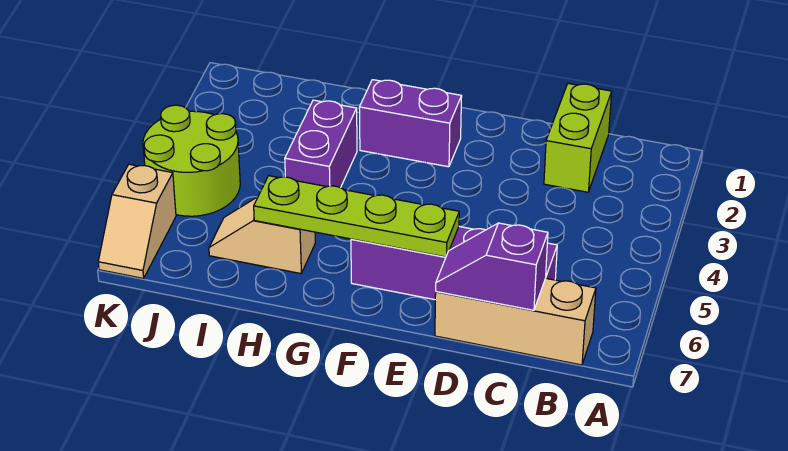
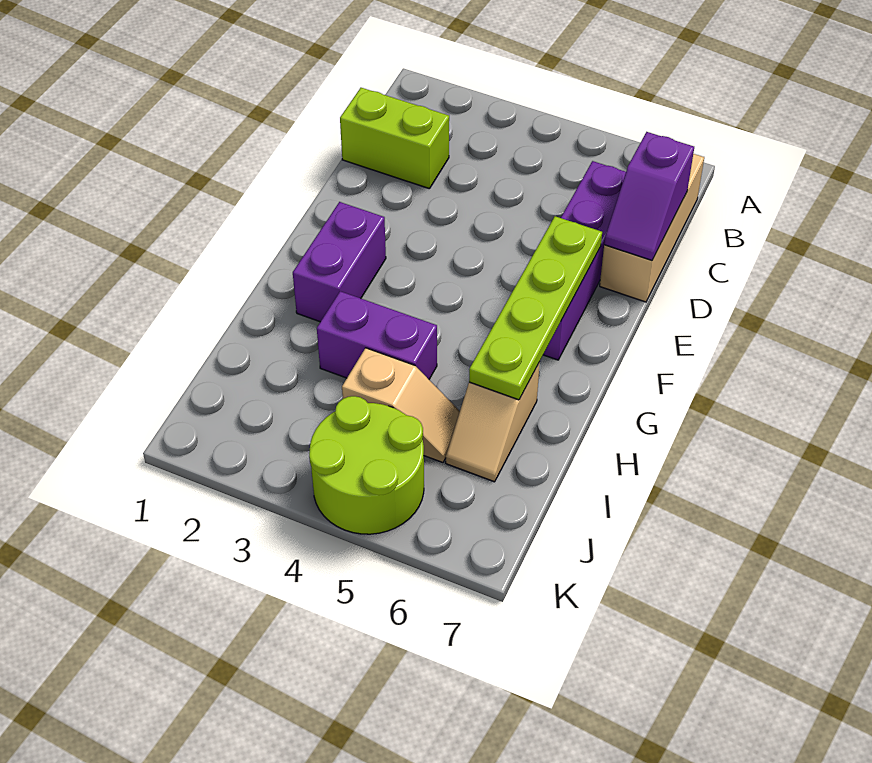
tan 1x2 slope [98,164,176,278] -> tan 1x2 slope moved to [342,348,460,463]

